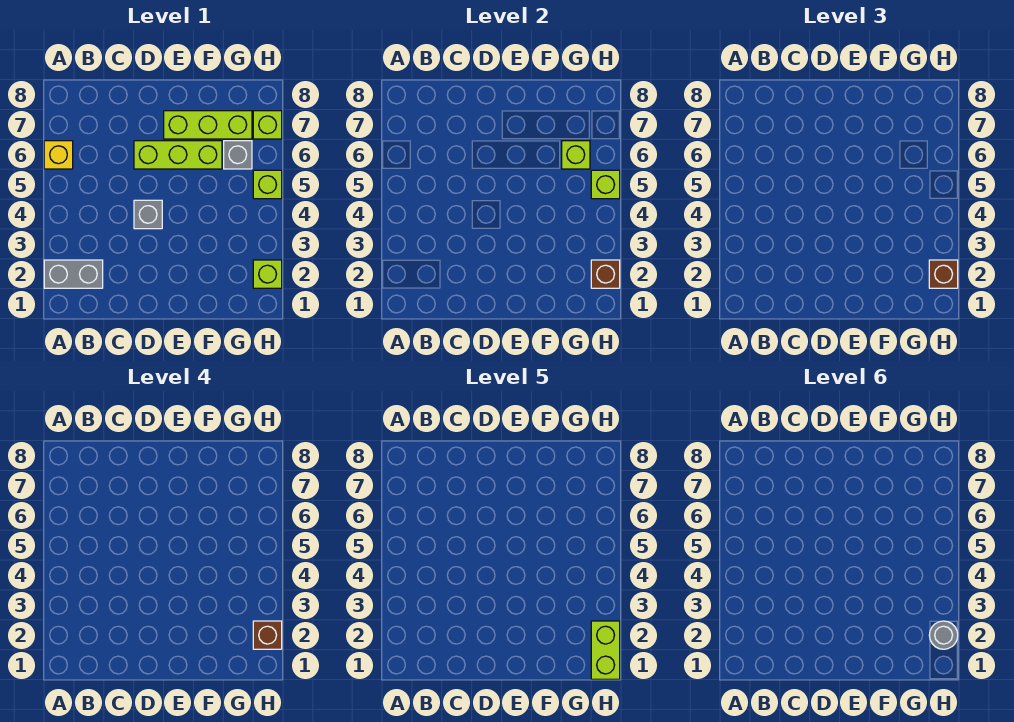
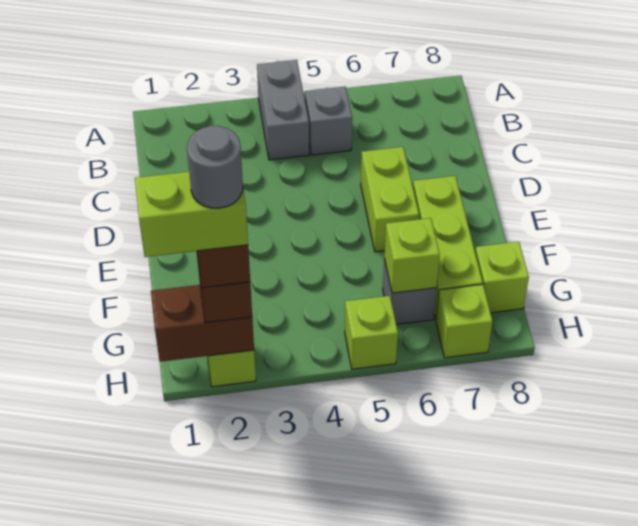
grey 1x2 brick [44,260,103,288] -> grey 1x2 brick moved to [257,60,309,160]
yellow 1x1 brick [44,141,73,169] -> none
grey 1x1 brick [134,200,162,229] -> grey 1x1 brick moved to [305,86,352,155]
lime 1x3 brick [134,141,222,169] -> lime 1x2 brick [361,147,419,252]
brown 1x1 brick [591,260,620,288] -> brown 1x2 brick [151,285,254,362]
lime 1x1 brick [591,170,620,199] -> lime 1x1 brick moved to [475,242,529,313]

